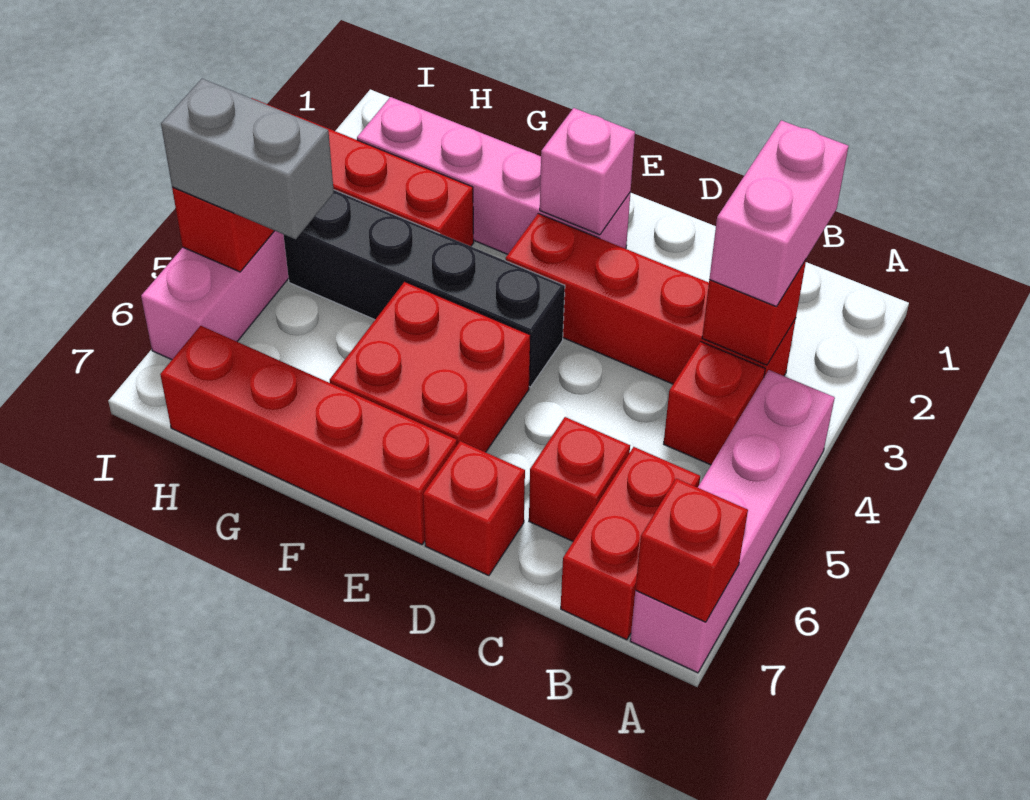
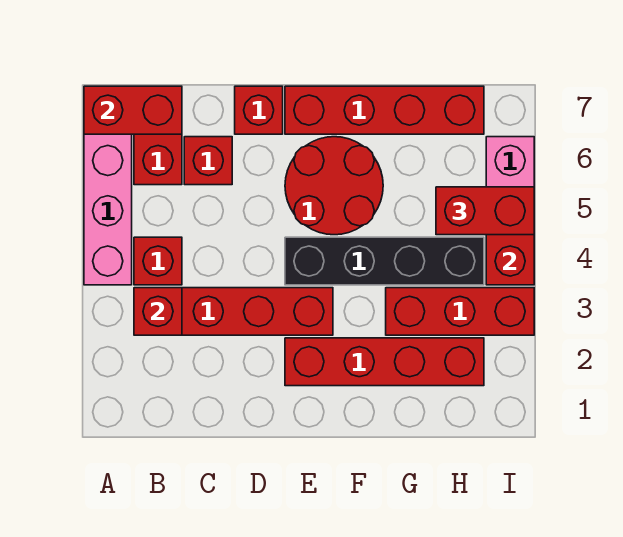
red 1x1 brick [635,478,748,622] -> red 1x2 brick [84,86,182,134]
pink 1x2 brick [709,120,848,307] -> none
pink 1x4 brick [357,97,630,254] -> red 1x4 brick [285,338,484,386]
pink 1x1 brick [540,108,635,235] -> none
red 2x2 brick [330,282,530,452] -> red 2x2 round brick [285,137,383,235]
grey 1x2 brick [161,79,334,239] -> red 1x2 brick [436,187,534,235]

